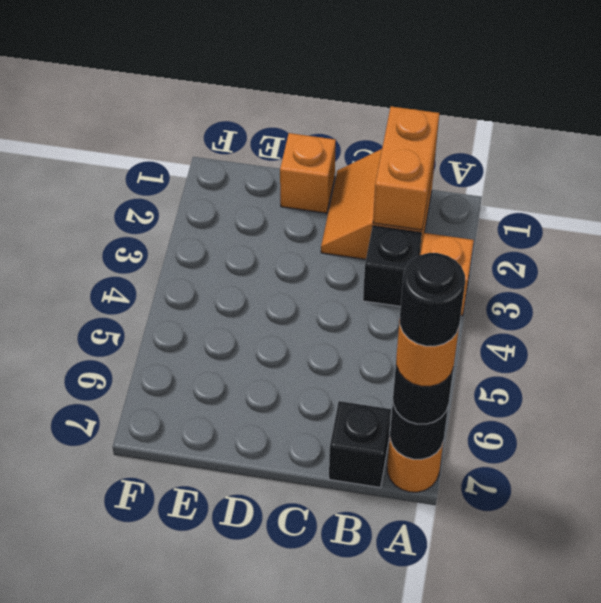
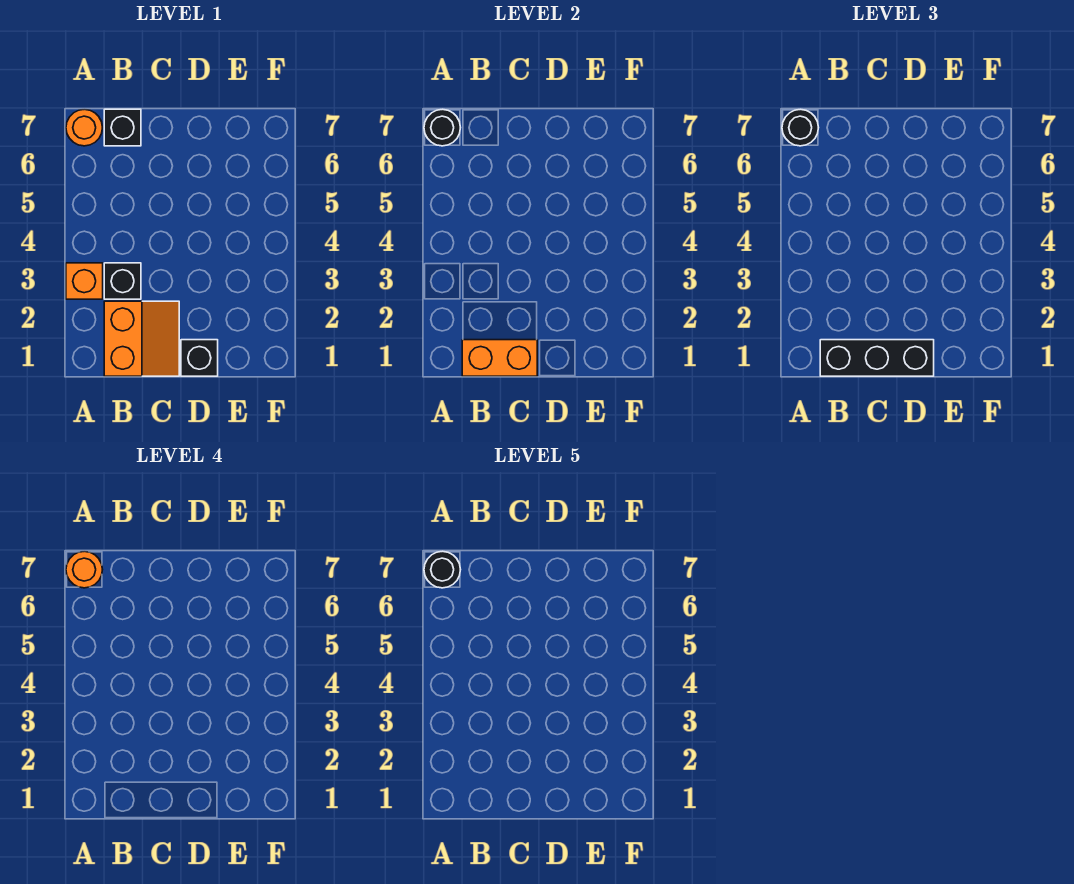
orange 1x2 brick [373,106,439,230] -> orange 1x2 brick turned to [462,340,537,376]
none -> black 1x3 brick [820,340,934,376]
orange 1x1 brick [280,133,336,213] -> black 1x1 brick [181,340,218,376]

